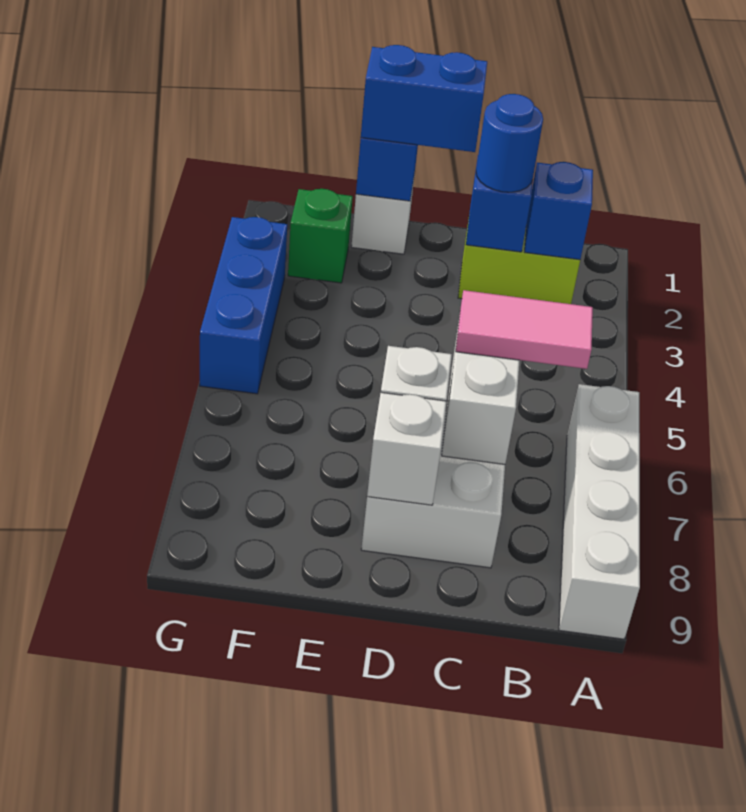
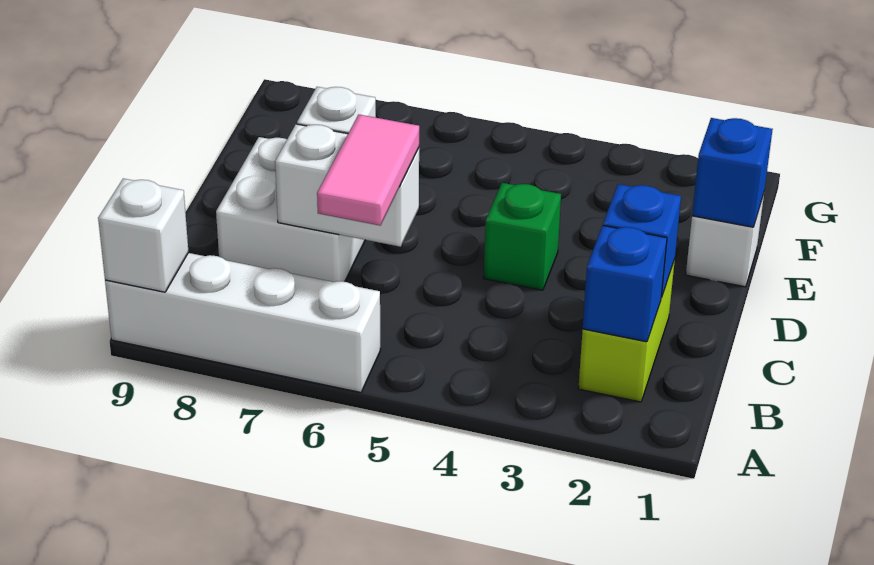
blue 1x1 round brick [476,94,543,192] -> none
blue 1x2 brick [361,45,487,152] -> none
white 1x1 brick [367,392,446,505] -> white 1x1 brick moved to [98,179,188,292]
green 1x1 brick [288,189,353,283] -> green 1x1 brick moved to [484,183,561,290]
blue 1x3 brick [200,217,287,394] -> none

